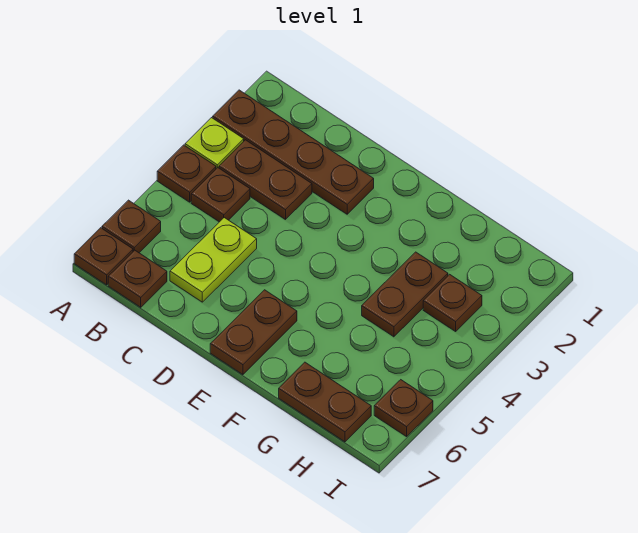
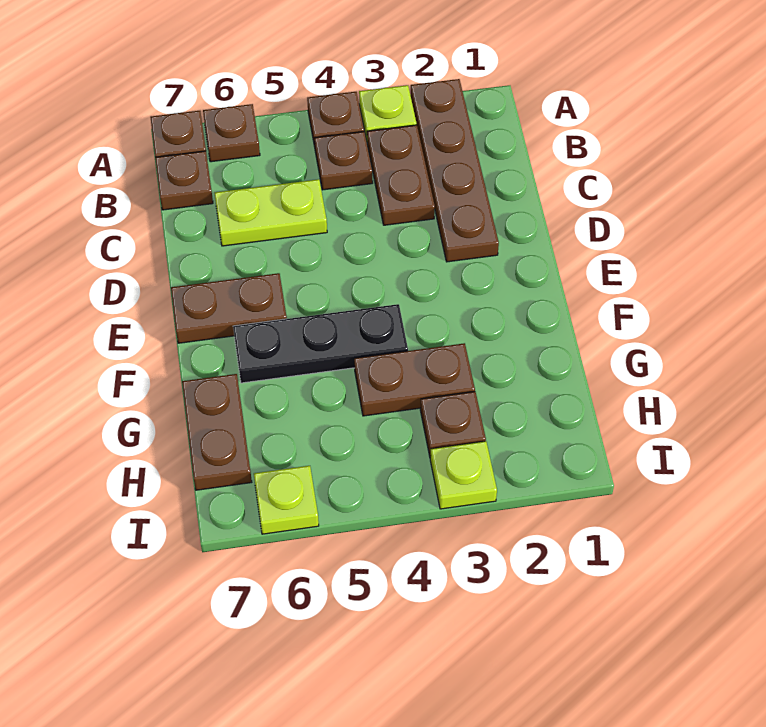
none -> black 1x3 plate [233,304,408,383]
none -> lime 1x1 plate [430,441,497,509]
brown 1x1 plate [374,380,433,437] -> lime 1x1 plate [254,466,319,534]

